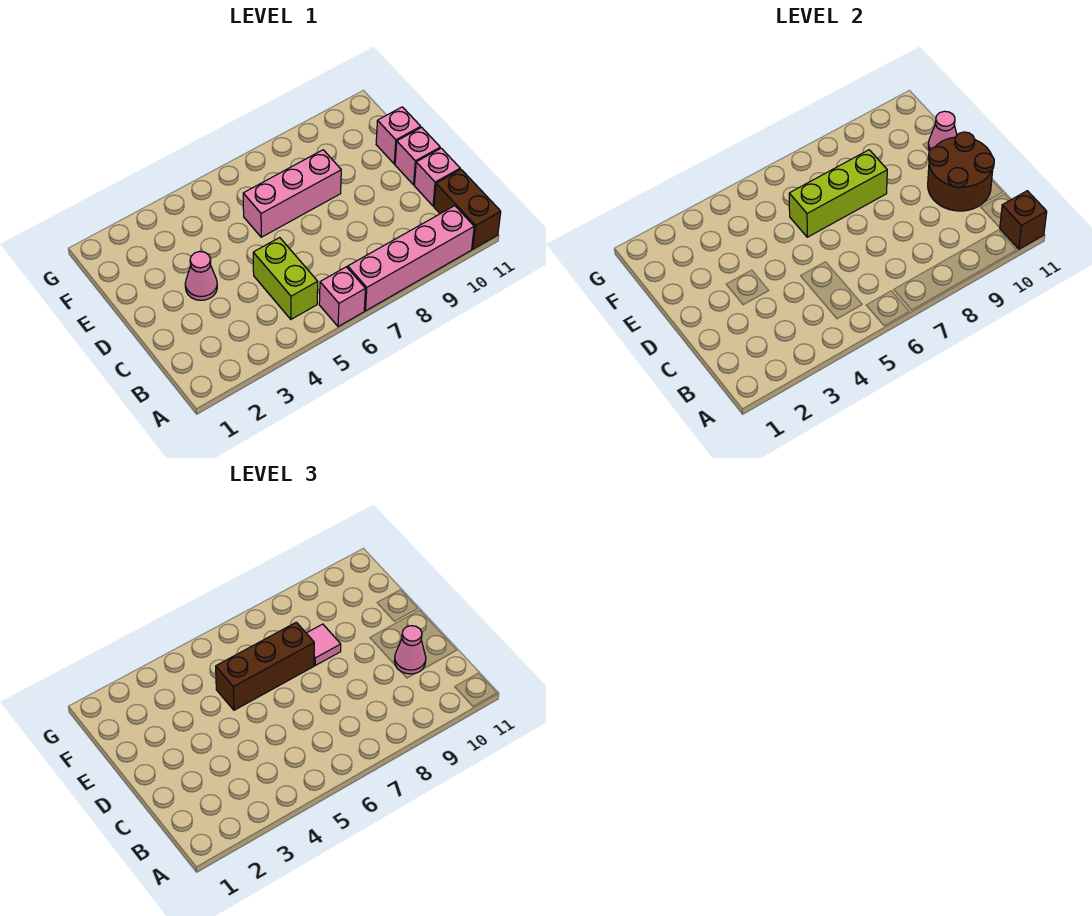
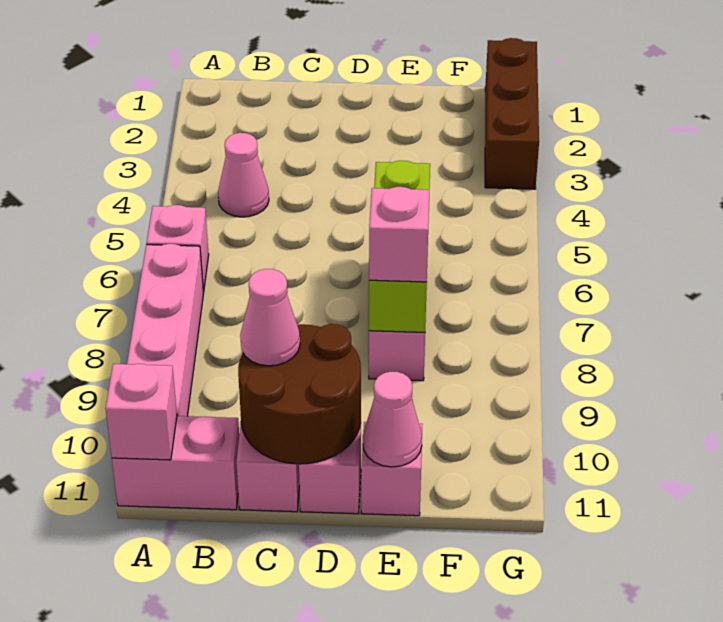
brown 1x2 brick [434,170,501,249] -> pink 1x2 brick [112,416,239,510]
brown 1x1 brick [1000,191,1047,249] -> pink 1x1 brick [105,364,177,460]
lime 1x2 brick [253,238,318,319] -> none
pink 1x1 cone [185,252,217,300] -> pink 1x1 cone moved to [218,133,269,217]
brown 1x3 brick [216,622,314,710] -> brown 1x3 brick moved to [485,38,539,189]
pink 1x1 tile [306,624,341,665] -> pink 1x1 brick [369,187,429,282]

